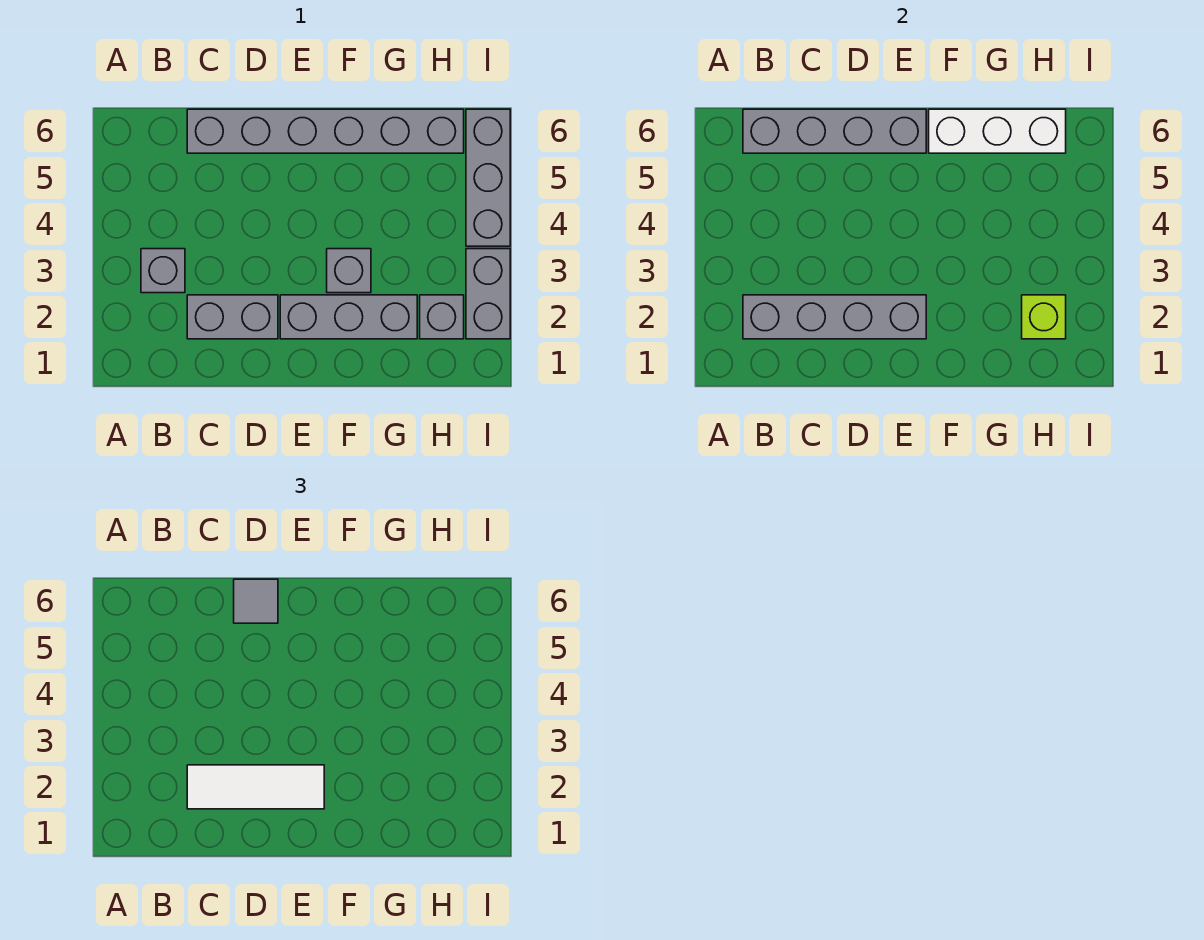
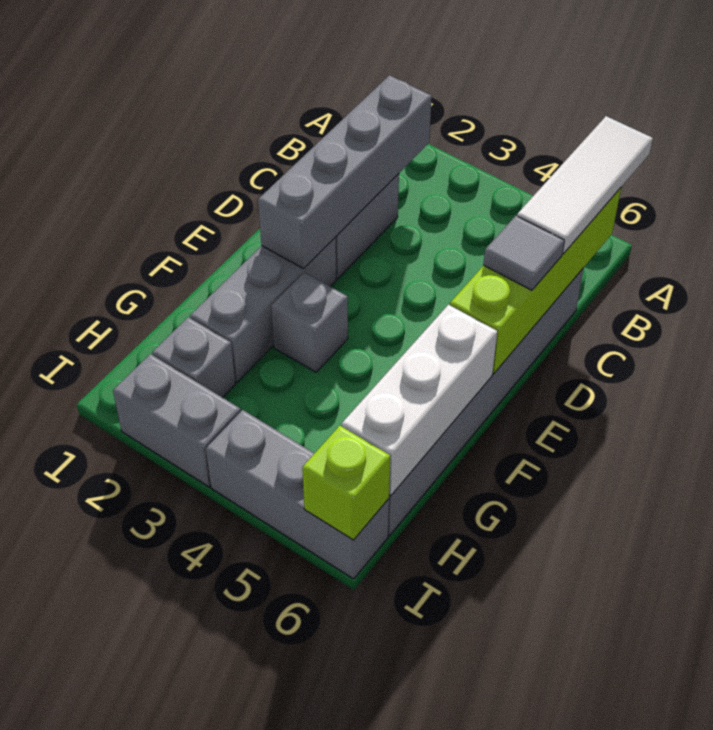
grey 1x1 brick [141,249,185,293] -> none
grey 1x4 brick [743,109,926,153] -> lime 1x4 brick [450,188,621,374]
white 1x3 tile [187,765,324,809] -> white 1x3 tile moved to [517,116,653,254]
lime 1x1 brick [1022,295,1066,339] -> lime 1x1 brick moved to [302,426,390,540]

